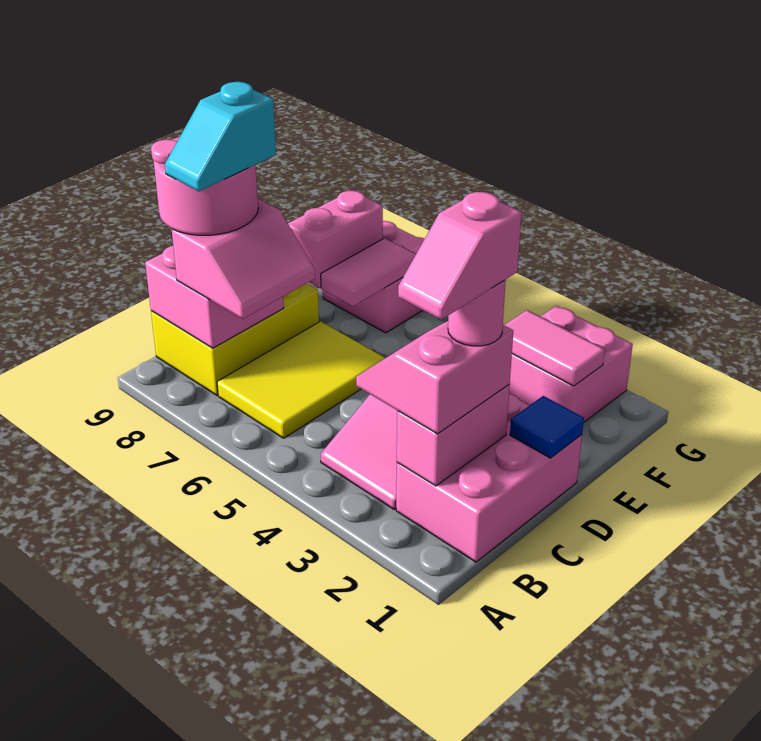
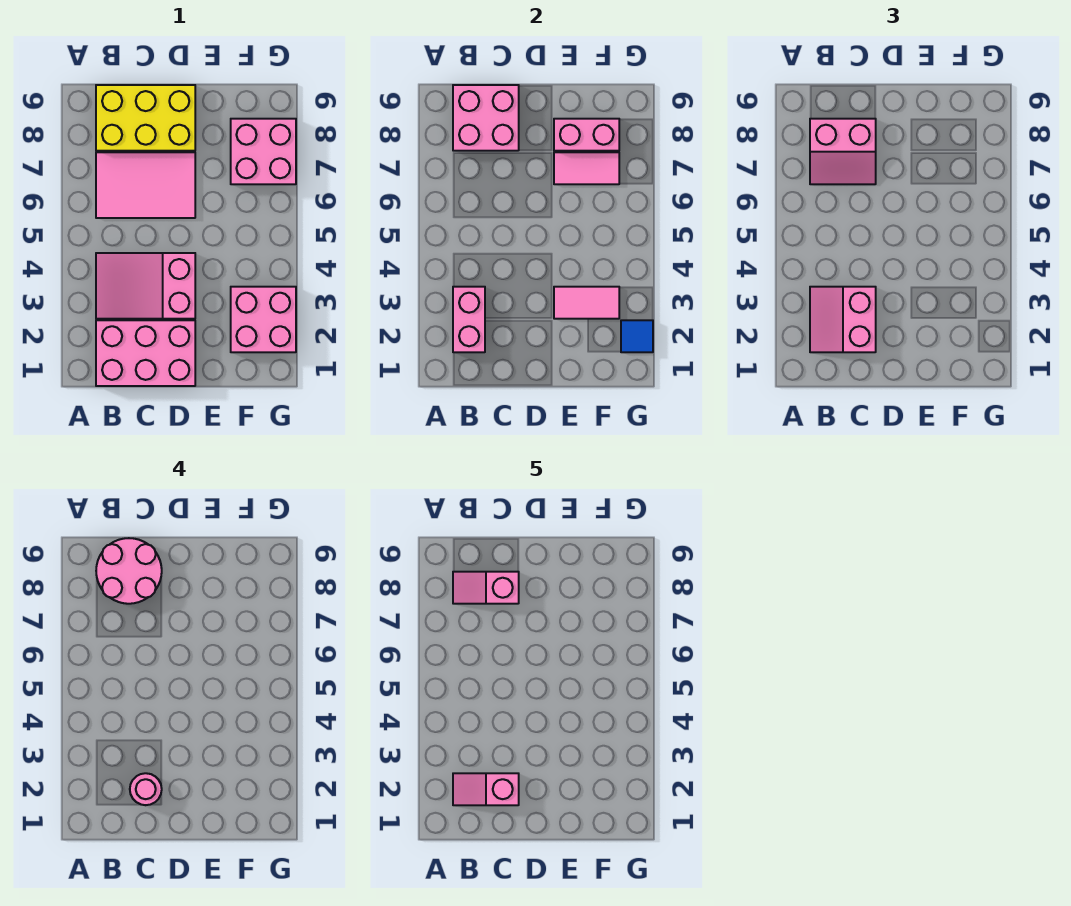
pink 1x2 brick [397,385,510,486] -> pink 1x2 brick turned to [453,287,485,352]
pink 2x2 slope [356,321,513,434] -> pink 2x2 slope turned to [810,287,876,352]
yellow 2x3 tile [217,321,385,438] -> pink 2x3 tile [96,152,195,218]
cyan 1x2 slope [165,82,276,191] -> pink 1x2 slope [453,572,519,604]
blue 1x1 tile [510,396,584,458] -> blue 1x1 tile moved to [621,320,653,352]
pink 1x2 tile [504,310,605,386] -> pink 1x2 tile turned to [554,287,619,319]

